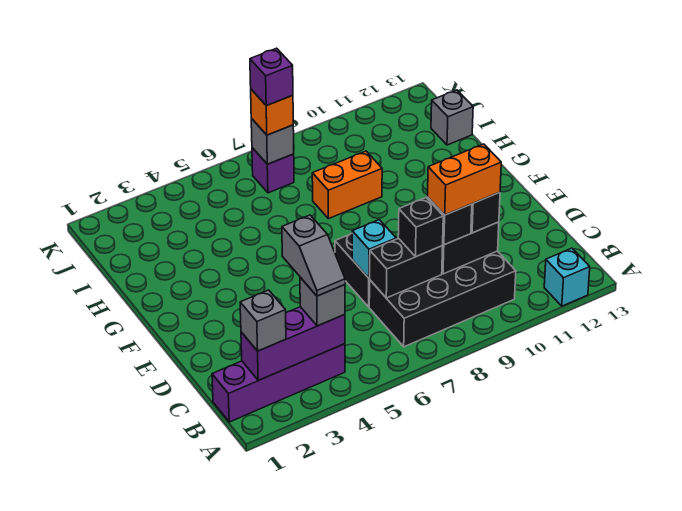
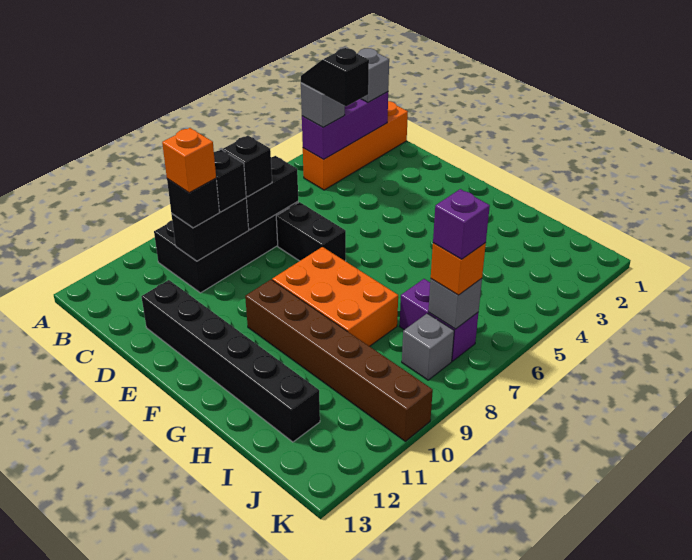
cyan 1x1 brick [544,248,590,306] -> none
purple 1x4 brick [212,344,345,422] -> orange 1x4 brick [303,101,408,190]
grey 1x2 slope [282,215,345,296] -> black 1x2 slope [301,48,369,106]
orange 1x2 brick [428,144,501,215] -> orange 1x1 brick [162,128,216,193]
cyan 1x1 brick [352,220,396,278] -> none
none -> black 1x6 brick [141,280,320,442]
none -> brown 1x6 brick [245,280,433,441]
orange 1x2 brick [312,151,382,219] -> orange 2x3 brick [272,247,398,346]
grey 1x1 brick [431,90,473,145] -> grey 1x1 brick moved to [402,313,454,380]
purple 1x1 brick [252,148,294,193] -> purple 1x2 brick [400,279,479,361]

